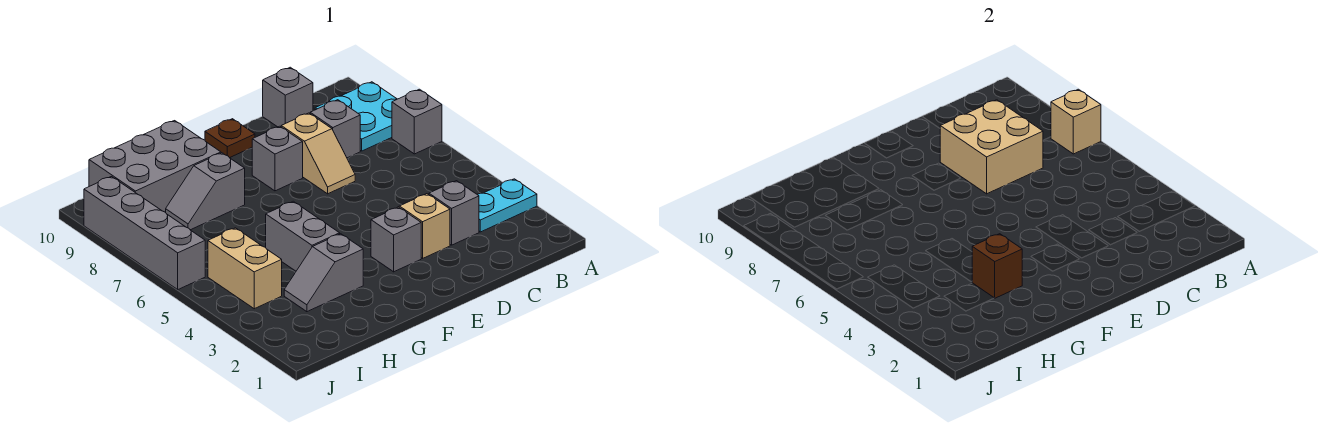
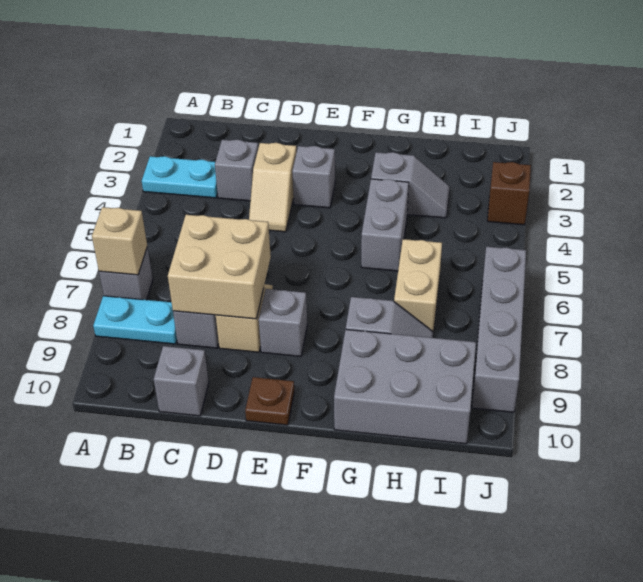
cyan 2x2 plate [315,82,397,151] -> cyan 1x2 plate [93,296,177,344]
brown 1x1 brick [972,234,1022,298] -> brown 1x1 brick moved to [488,162,531,225]
tan 1x2 brick [208,228,282,309] -> tan 1x2 brick moved to [394,239,442,333]

